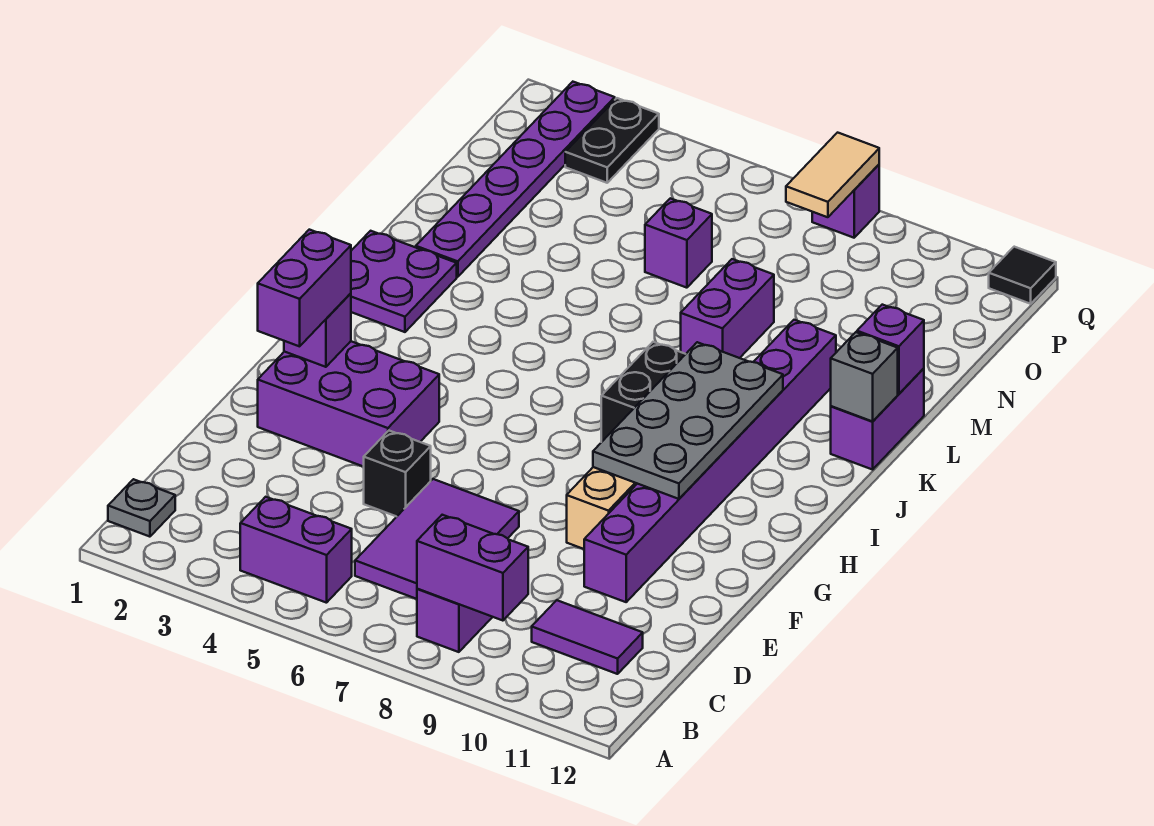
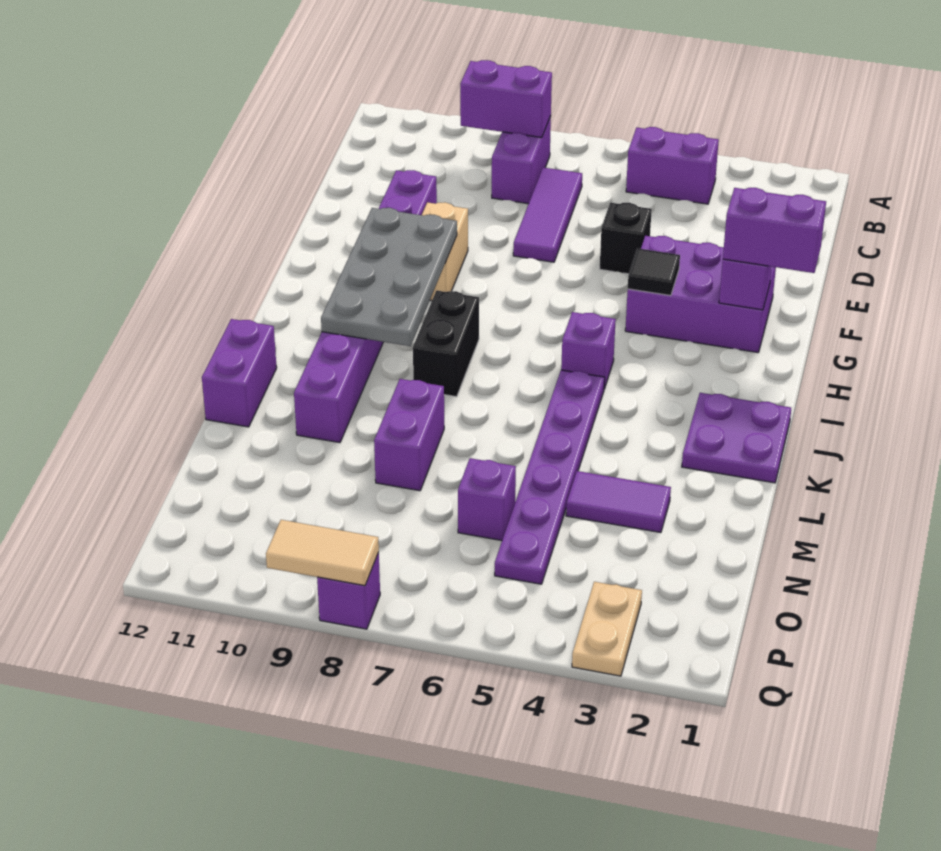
grey 1x1 plate [108,479,175,537] -> none
purple 2x3 tile [355,479,519,599] -> purple 1x3 tile [513,168,582,262]
purple 1x2 tile [532,600,643,674] -> purple 1x2 tile moved to [566,471,671,533]
purple 1x2 brick [258,230,351,346] -> purple 1x2 brick turned to [723,188,826,273]
grey 1x1 brick [831,332,898,421] -> none
purple 1x6 plate [416,82,615,277] -> purple 1x6 plate moved to [495,370,605,584]
purple 1x1 brick [857,305,924,394] -> purple 1x1 brick moved to [561,312,616,389]
black 1x2 plate [565,98,659,183] -> tan 1x2 plate [572,582,642,676]
tan 1x2 tile [786,133,879,217] -> tan 1x2 tile turned to [266,520,379,586]
black 1x1 tile [989,247,1056,304] -> black 1x1 tile moved to [628,248,680,296]

